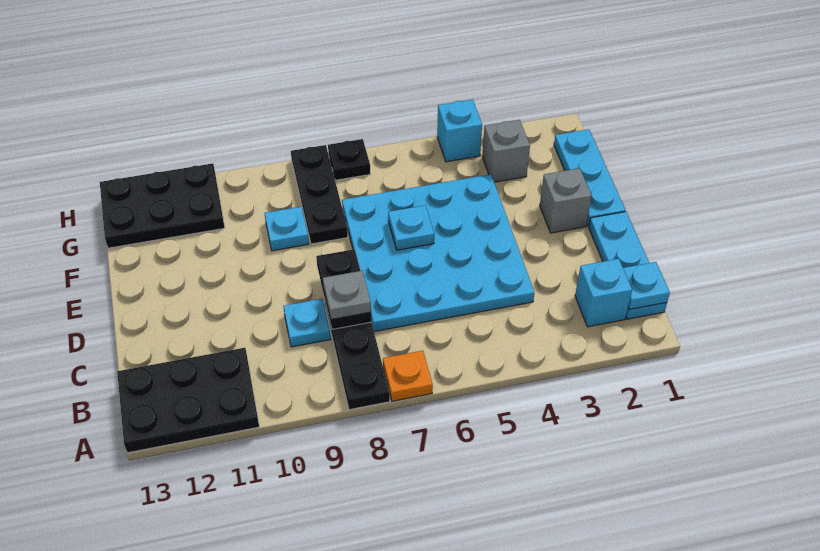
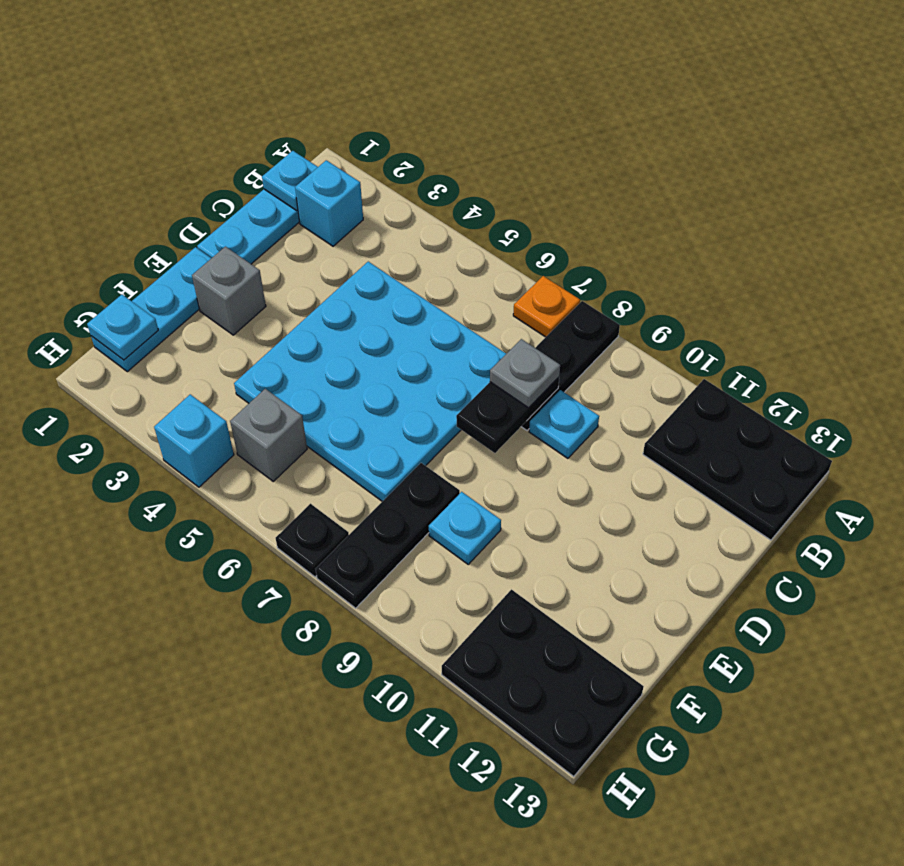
cyan 1x1 plate [388,205,434,250] -> cyan 1x1 plate moved to [87,295,158,360]
grey 1x1 brick [482,120,530,182] -> grey 1x1 brick moved to [230,389,307,481]

